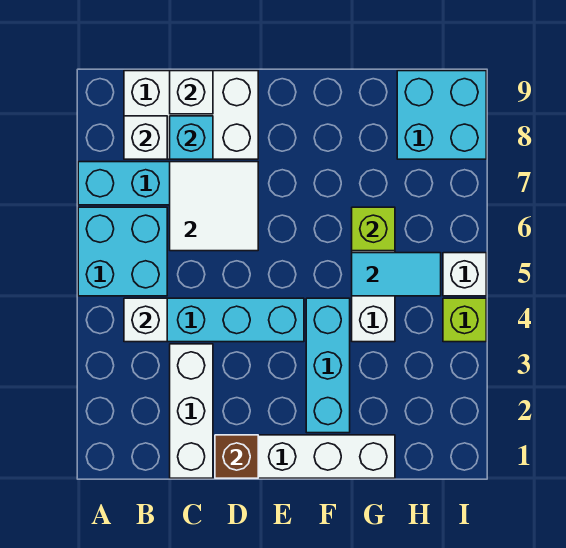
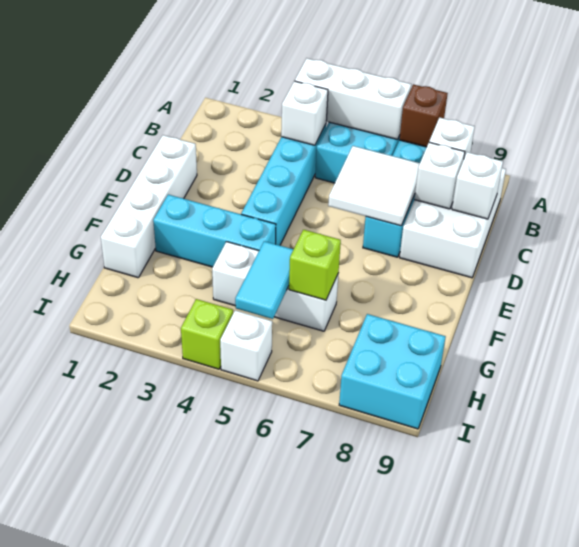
white 1x3 brick [170,344,213,478] -> white 1x3 brick moved to [295,58,411,140]
cyan 1x1 brick [170,116,213,159] -> white 1x1 brick [414,142,465,209]
brown 1x1 brick [215,435,258,478] -> brown 1x1 brick moved to [399,84,448,147]

